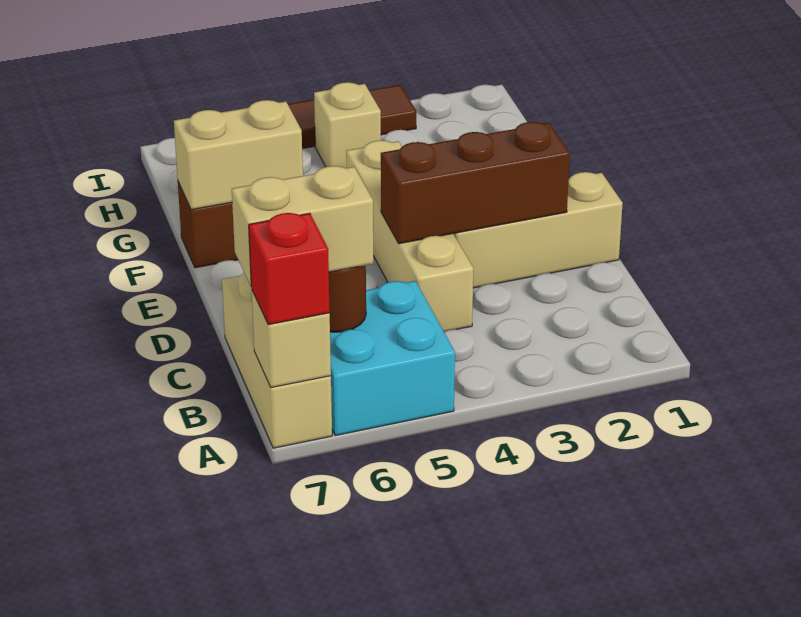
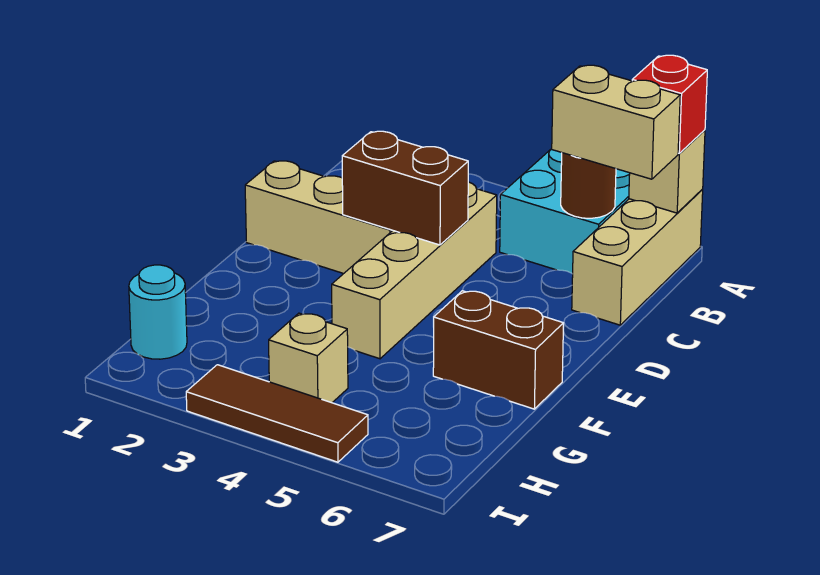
brown 1x3 brick [381,122,570,244] -> brown 1x2 brick [342,131,468,245]
tan 1x2 brick [174,100,303,210] -> none
none -> cyan 1x1 round brick [129,265,187,359]

